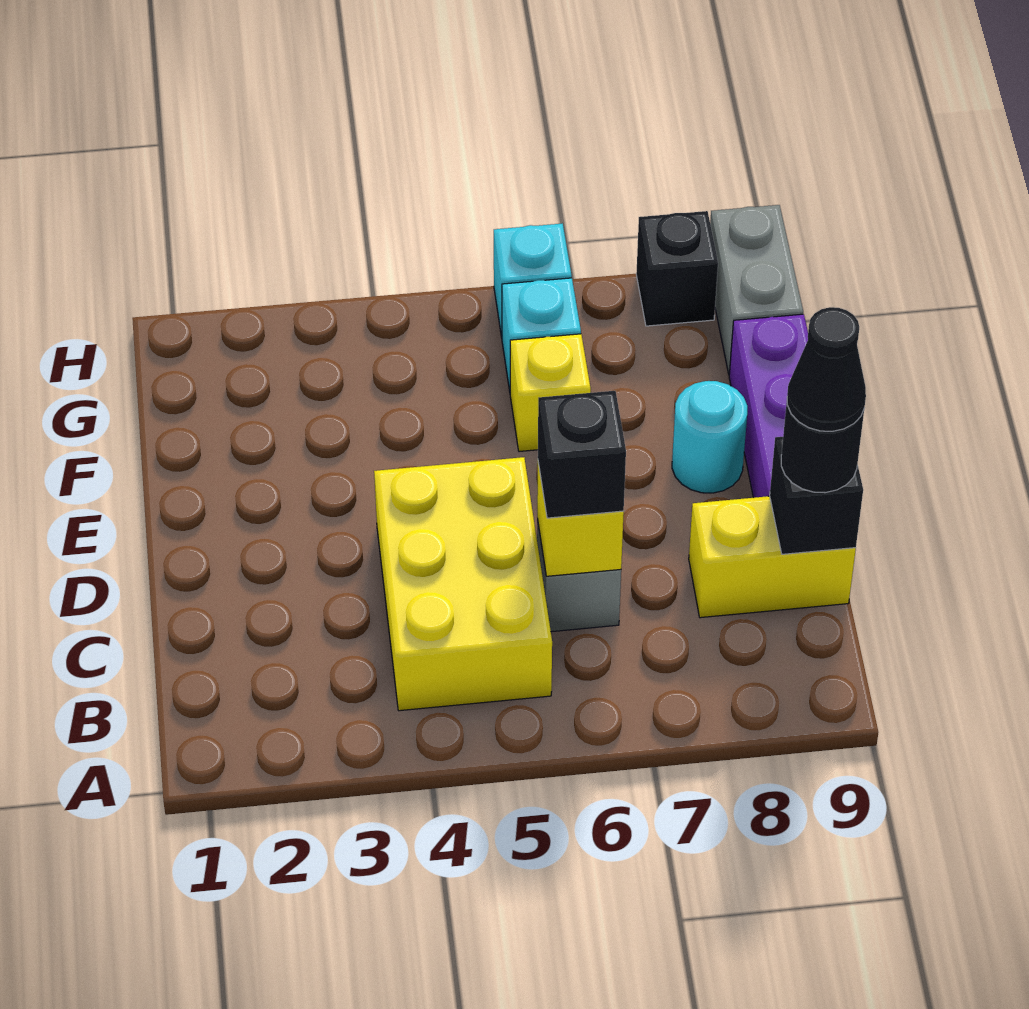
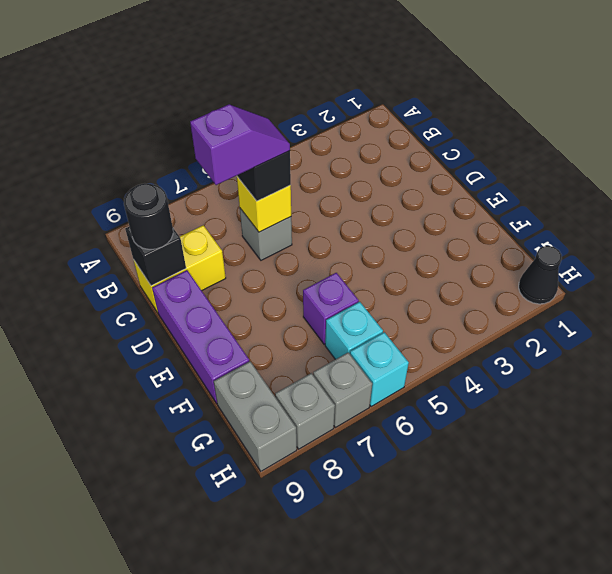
yellow 2x3 brick [374,457,552,711] -> none
none -> purple 1x2 slope [190,104,290,185]
black 1x1 cone [787,307,866,431] -> black 1x1 cone moved to [519,246,562,304]
cyan 1x1 round brick [672,381,747,493] -> none
yellow 1x1 brick [510,334,591,451] -> purple 1x1 brick [303,273,359,344]
none -> grey 1x1 brick [313,352,372,428]
black 1x1 brick [636,211,718,326] -> grey 1x1 brick [275,373,335,449]

